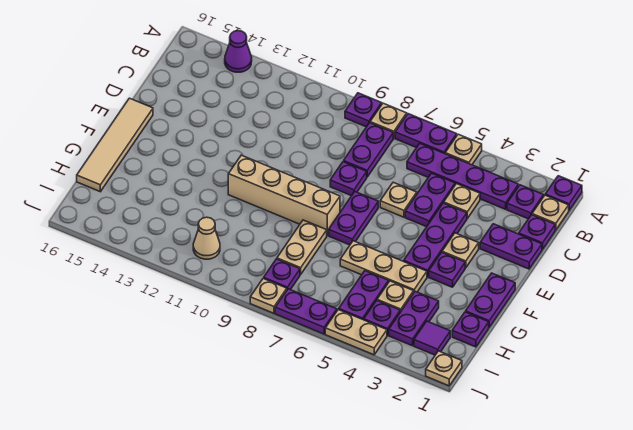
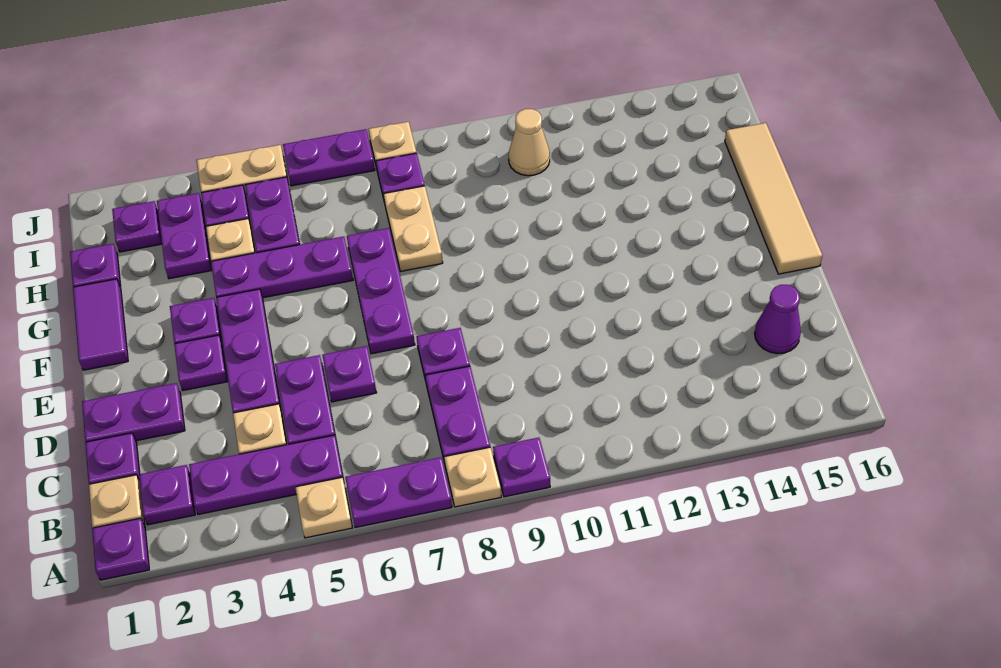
purple 1x1 cone [225,31,252,72] -> purple 1x1 cone moved to [755,285,801,354]
purple 1x4 plate [407,143,518,209] -> purple 1x3 plate [189,435,343,515]
tan 1x1 plate [380,182,417,217] -> purple 1x1 plate [322,346,377,402]
tan 1x1 plate [442,233,479,268] -> purple 1x1 plate [174,335,228,390]
purple 1x2 plate [329,192,378,245] -> purple 1x3 plate [347,228,415,354]
purple 1x2 plate [466,273,515,327] -> purple 1x2 tile [73,279,128,370]
tan 1x4 brick [228,155,340,235] -> none
tan 1x3 plate [340,241,427,292] -> purple 1x3 plate [211,236,353,298]
purple 1x1 tile [414,321,450,355] -> purple 1x1 plate [112,201,162,252]
tan 1x1 plate [426,351,462,386] -> none

